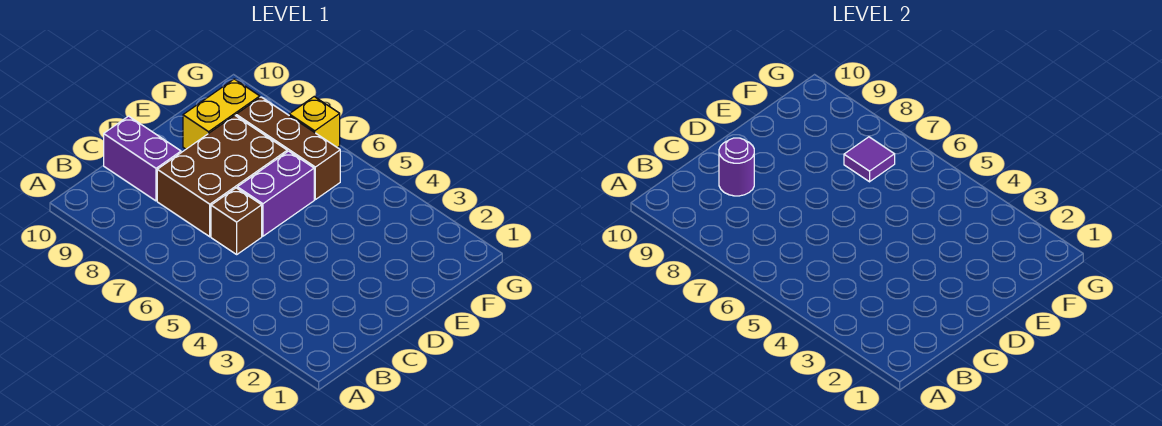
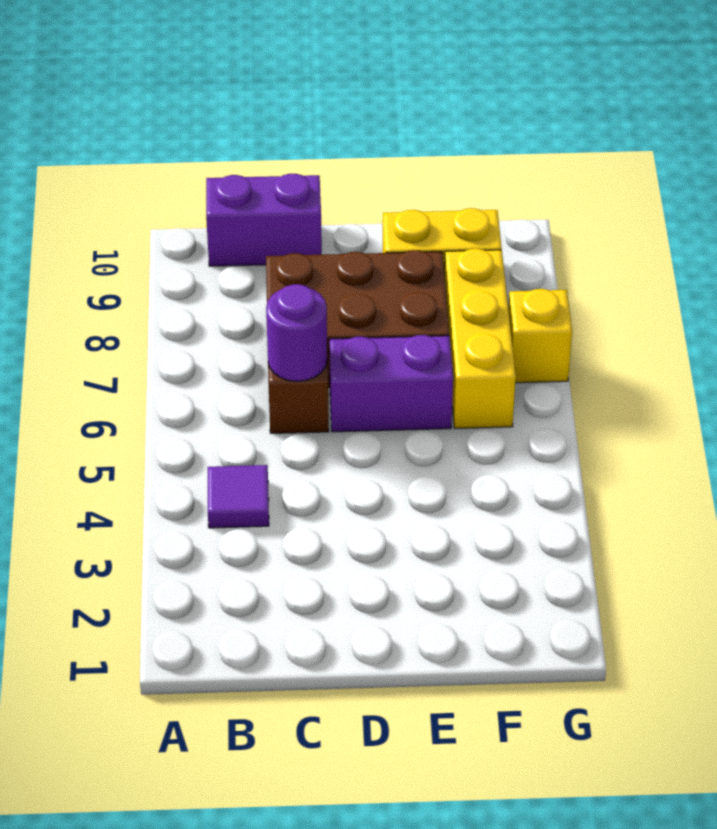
purple 1x2 brick [104,116,181,201] -> purple 1x2 brick turned to [206,174,322,266]
purple 1x1 round brick [719,138,754,196] -> purple 1x1 round brick moved to [266,284,327,381]
brown 1x3 brick [236,97,340,200] -> yellow 1x3 brick [444,249,516,428]
purple 1x1 tile [844,137,895,182] -> purple 1x1 tile moved to [208,465,269,528]

